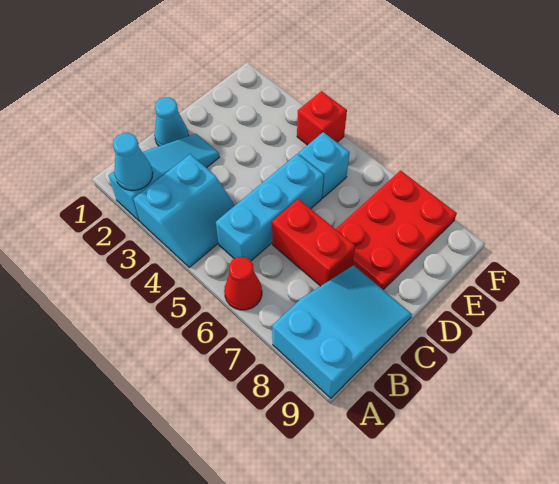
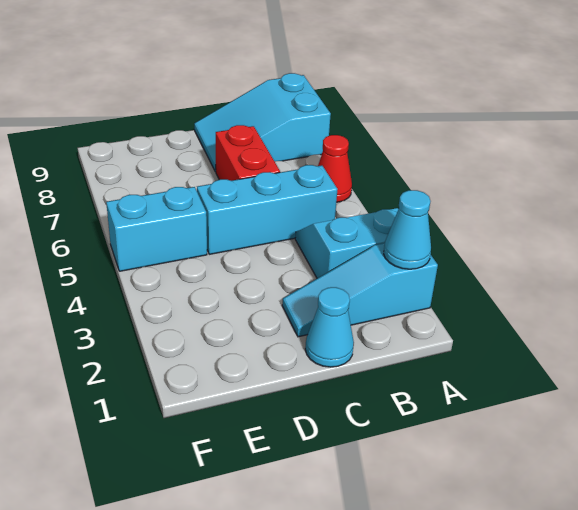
red 2x3 plate [336,171,457,290] -> none
cyan 1x1 brick [299,132,350,198] -> cyan 1x2 brick [106,187,207,271]
red 1x1 brick [297,91,347,145] -> none

